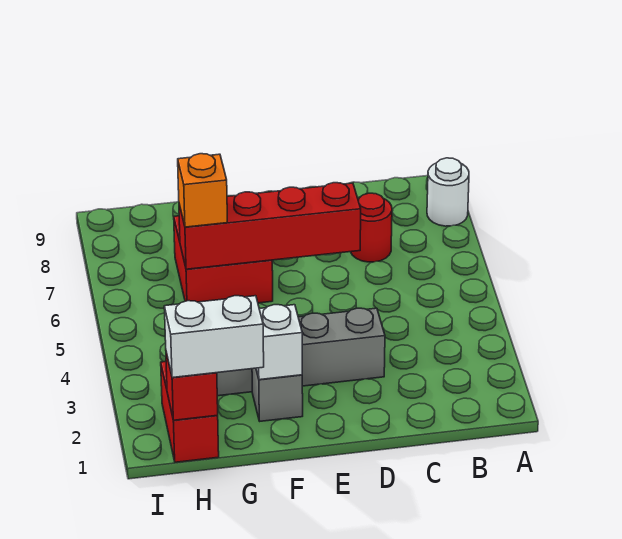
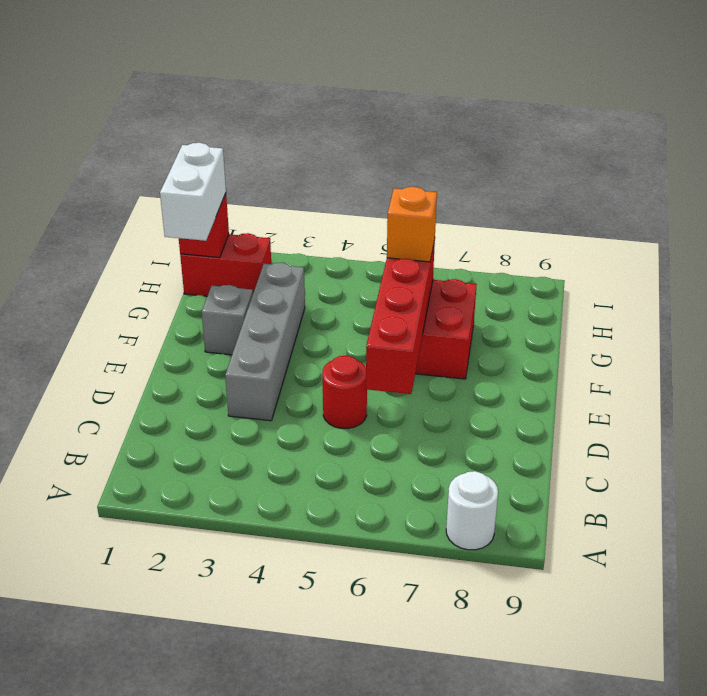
red 1x1 round brick [351,193,392,262] -> red 1x1 round brick moved to [322,356,367,428]
white 1x1 brick [256,305,302,380] -> none

